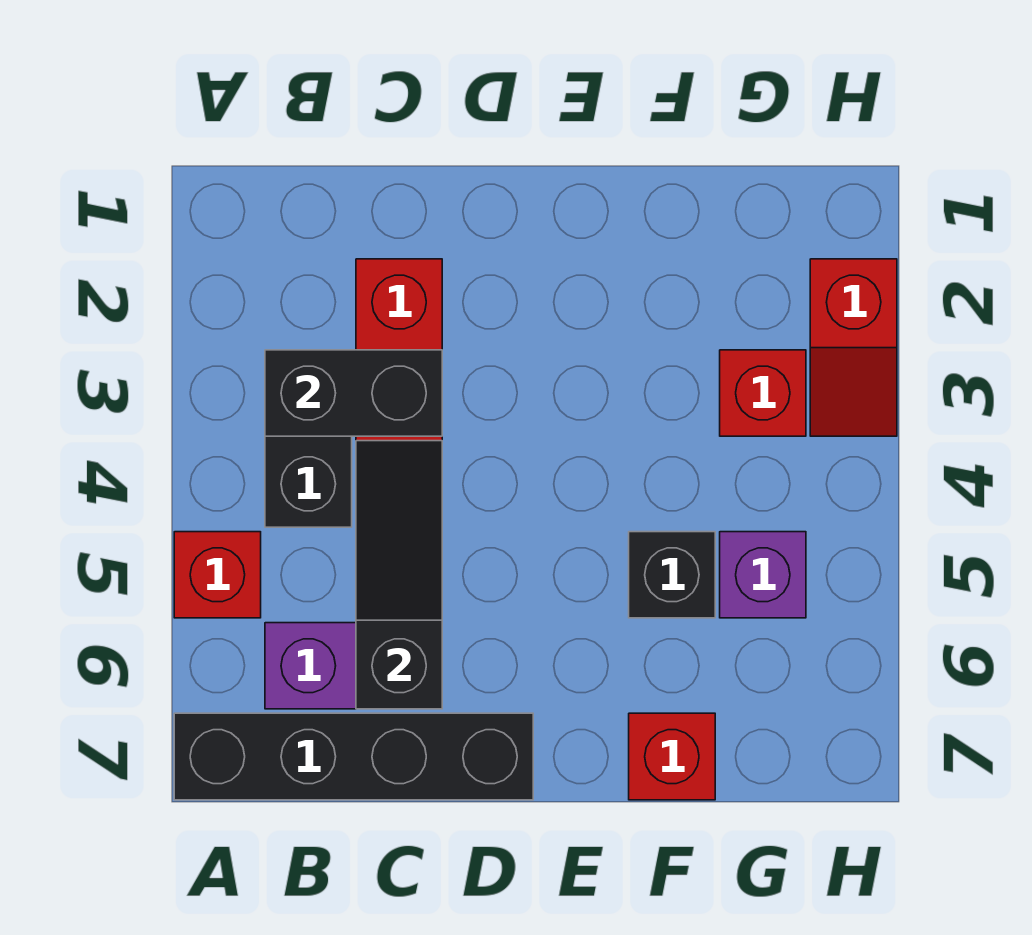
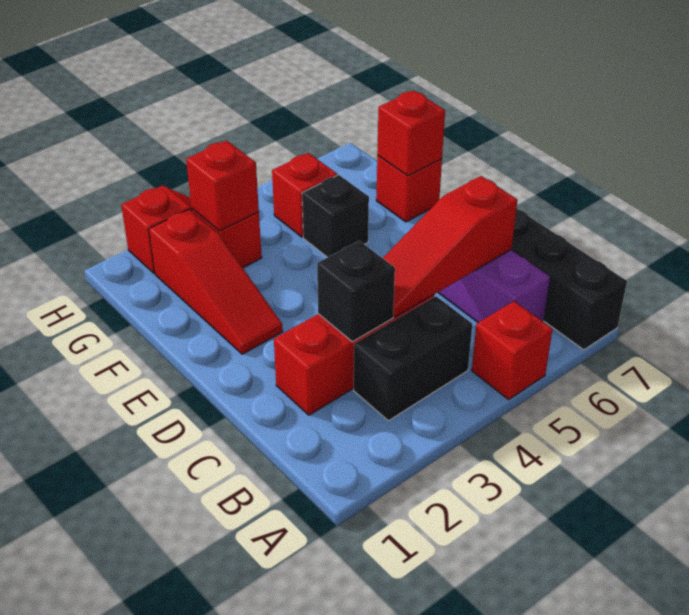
black 1x2 brick [265,350,442,436] -> black 1x1 brick [317,241,395,342]
black 1x3 slope [356,441,442,709] -> red 1x3 slope [383,176,517,317]
none -> red 1x3 slope [149,209,283,354]
none -> red 1x1 brick [377,91,445,176]
none -> red 1x1 brick [186,140,259,231]
purple 1x1 brick [720,532,806,618] -> red 1x1 brick [272,153,337,237]

